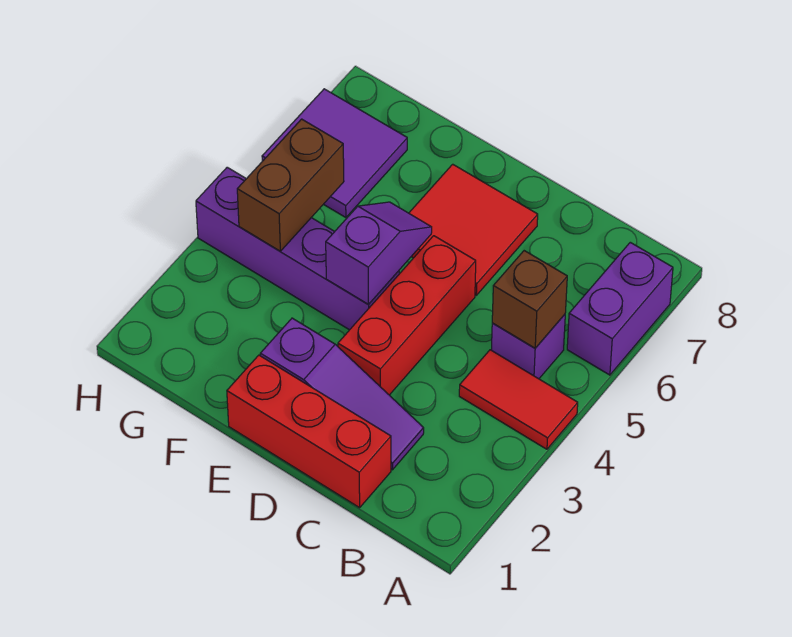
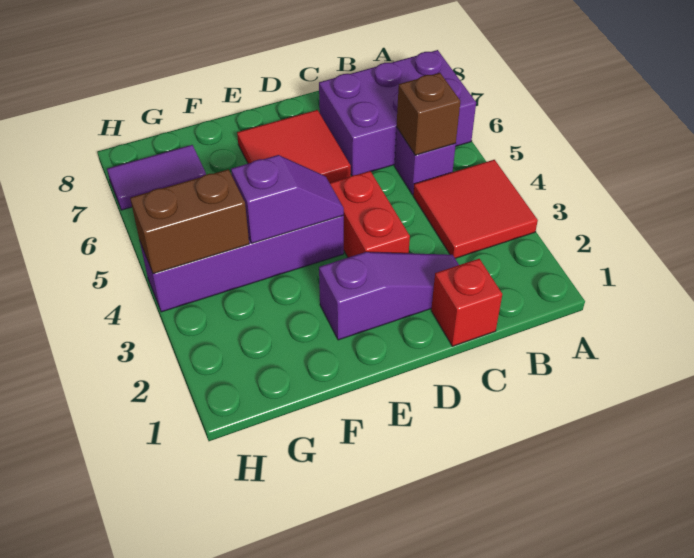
red 1x2 tile [459,350,578,449] -> red 2x2 tile [413,160,538,258]
purple 1x2 brick [567,242,673,375] -> purple 2x3 brick [319,50,476,176]
red 1x3 brick [227,355,391,508] -> red 1x1 brick [431,259,502,346]
red 1x3 brick [338,236,476,395] -> red 1x2 brick [330,171,410,257]
purple 1x2 slope [326,202,432,305] -> purple 1x2 slope turned to [231,155,344,243]
brown 1x2 brick [237,119,344,251] -> brown 1x2 brick turned to [130,169,249,274]
purple 2x2 tile [262,89,407,218] -> purple 1x2 tile [107,145,206,210]

